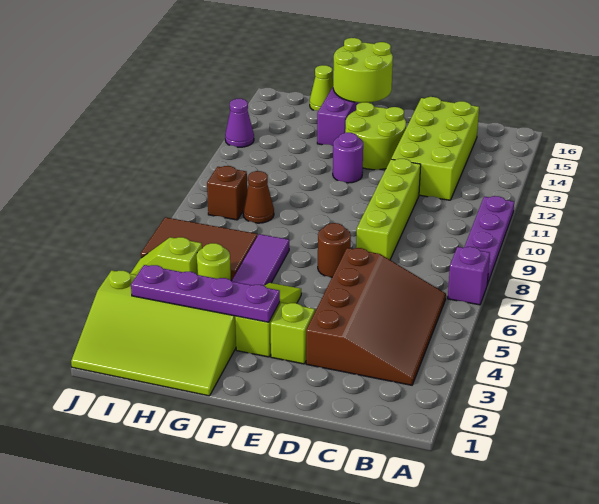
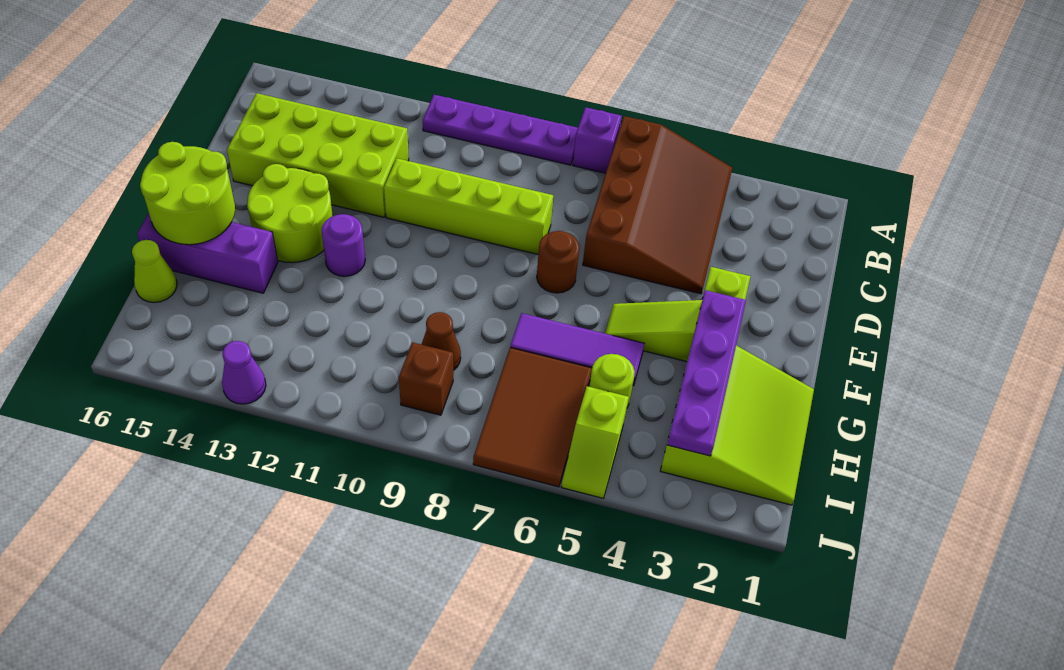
brown 3x4 slope [306,248,446,385] -> brown 3x4 slope turned to [583,116,732,294]
lime 3x4 slope [71,270,236,396] -> lime 3x3 slope [660,346,814,505]

